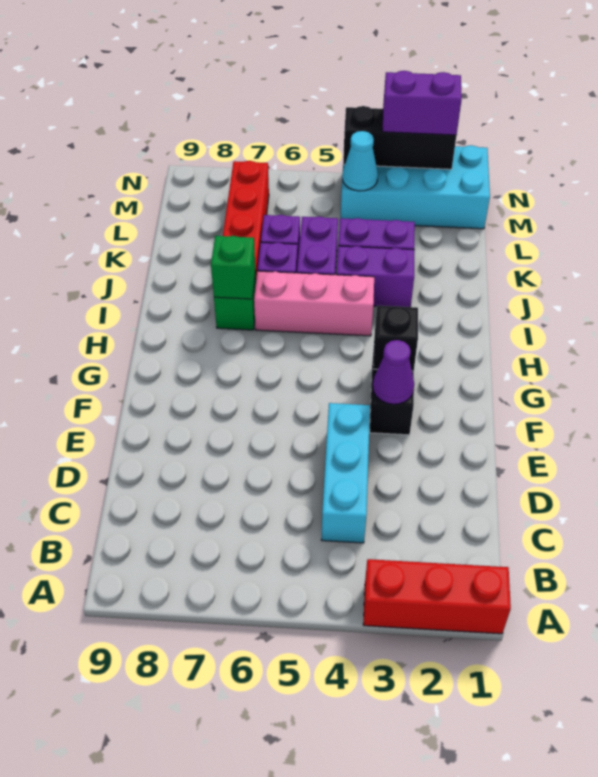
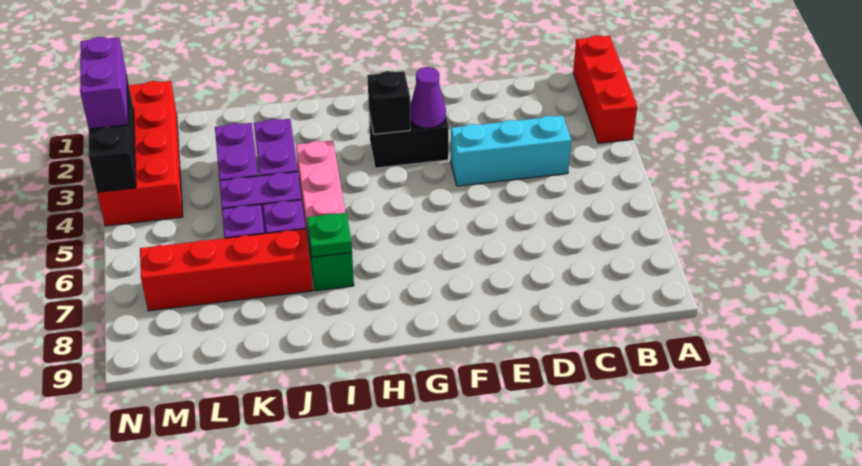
green 1x1 brick [211,236,255,299] -> green 1x1 plate [307,213,352,257]
cyan 2x4 brick [341,145,490,229] -> red 2x4 brick [97,81,183,226]
cyan 1x1 cone [342,131,378,191] -> none

